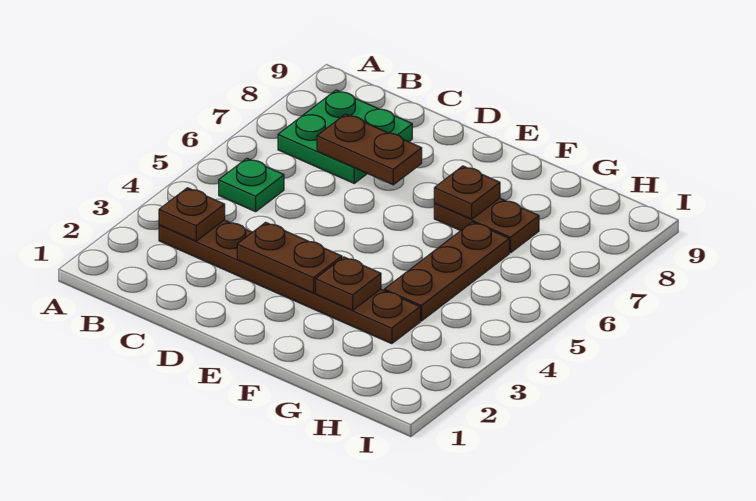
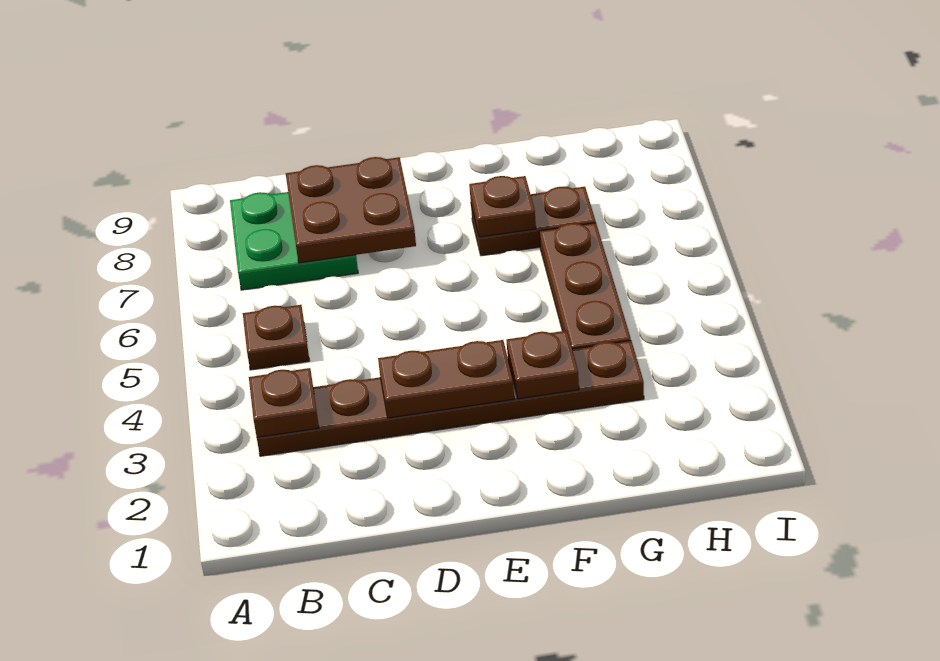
green 1x1 plate [219,158,284,212] -> brown 1x1 plate [243,305,310,370]
brown 1x2 plate [317,114,422,185] -> brown 2x2 plate [286,157,416,263]

